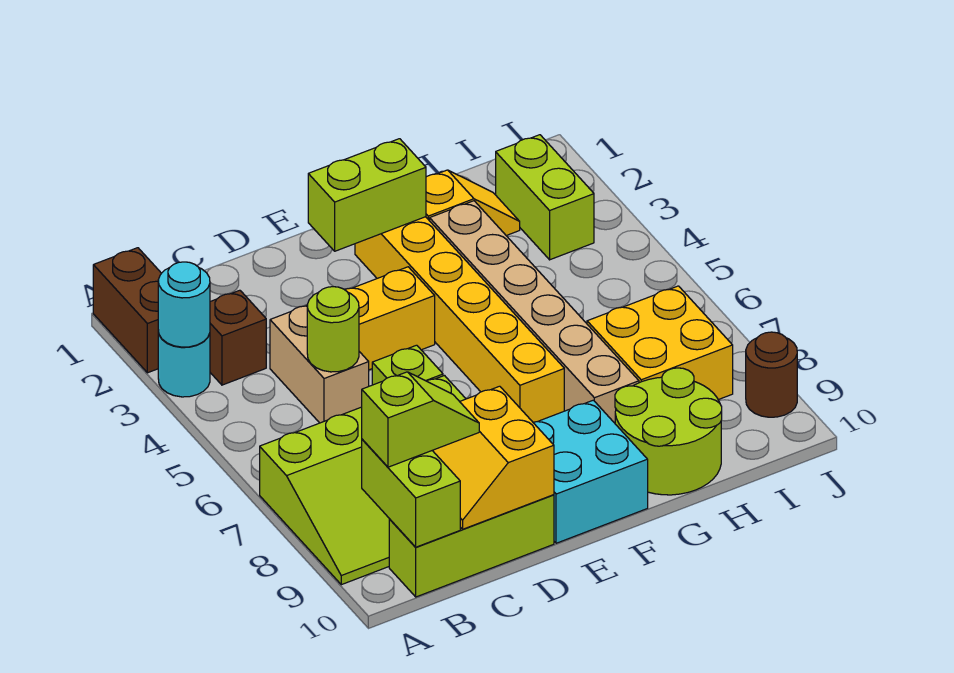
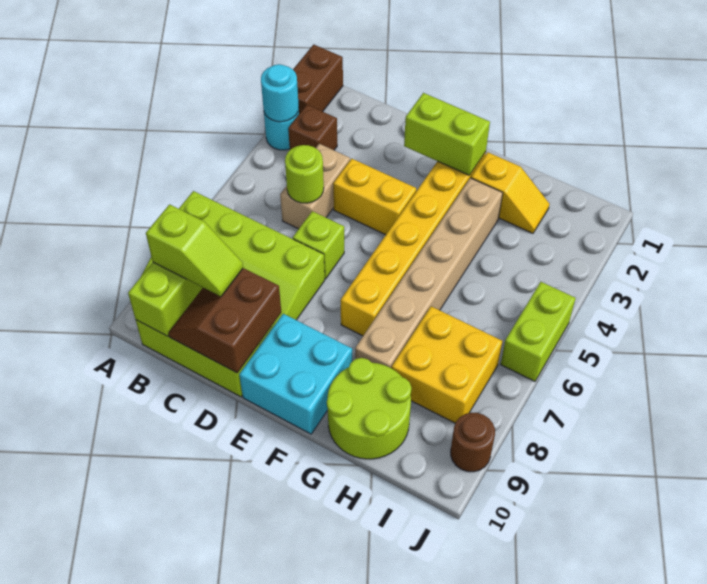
yellow 2x2 slope [432,386,554,529] -> brown 2x2 slope [168,268,281,373]
lime 1x2 brick [496,135,594,260] -> lime 1x2 brick moved to [501,282,576,381]

